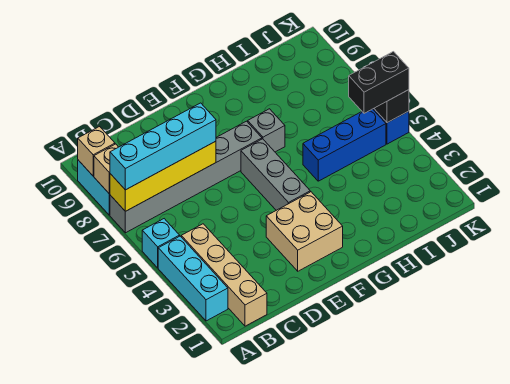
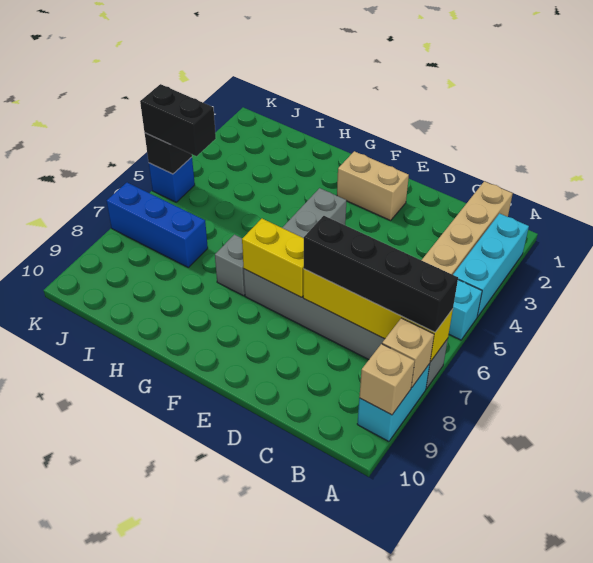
cyan 1x4 brick [110,103,216,190] -> black 1x4 brick [304,216,458,332]
tan 2x2 brick [266,192,343,271] -> tan 1x2 brick [337,151,409,220]
none -> yellow 1x2 brick [242,219,304,297]
blue 1x3 brick [303,109,386,181] -> blue 1x3 brick moved to [107,183,208,267]

